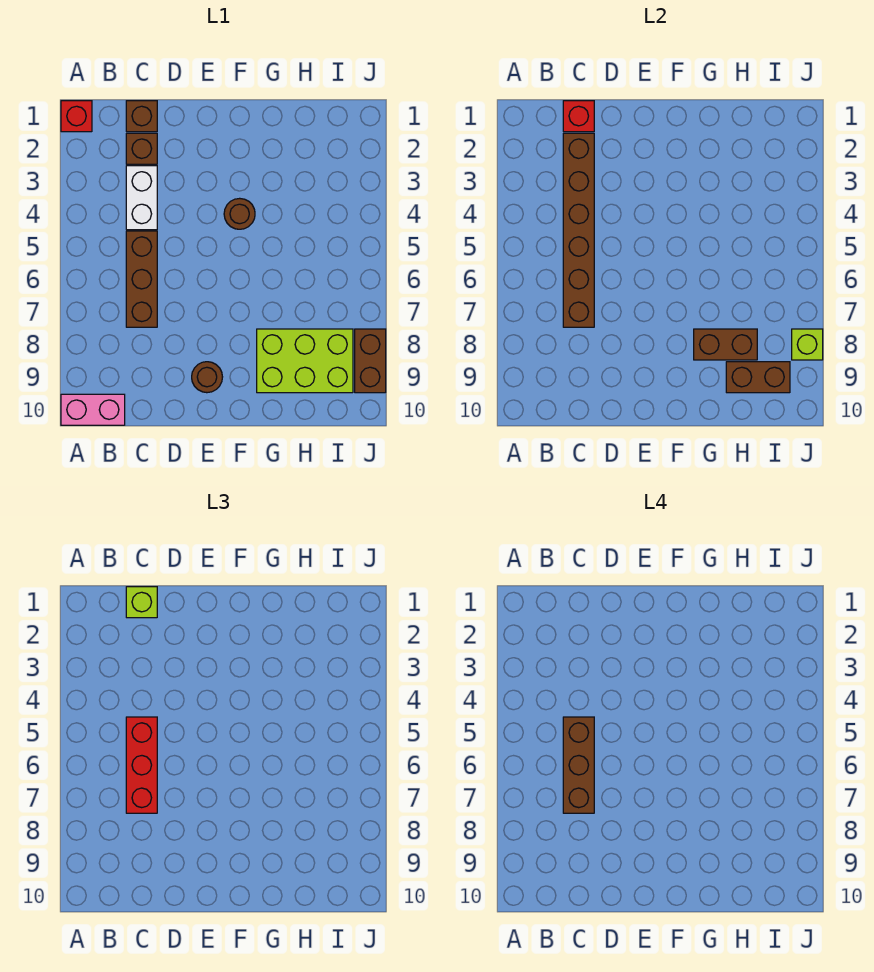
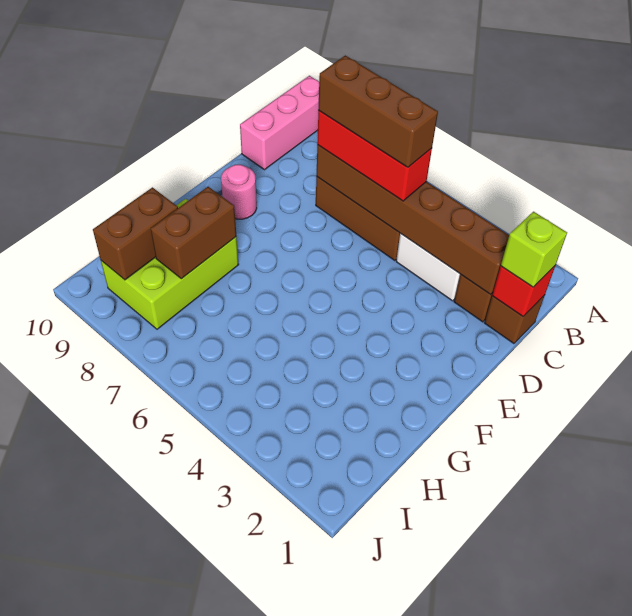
red 1x1 brick [61,101,92,132] -> none
pink 1x2 brick [61,394,125,425] -> pink 1x3 brick [240,76,319,170]
brown 1x1 round brick [192,362,222,393] -> pink 1x1 round brick [221,165,257,219]
brown 1x1 round brick [224,198,255,229] -> none
brown 1x2 brick [355,329,386,393] -> none
lime 1x1 brick [792,329,823,360] -> none

